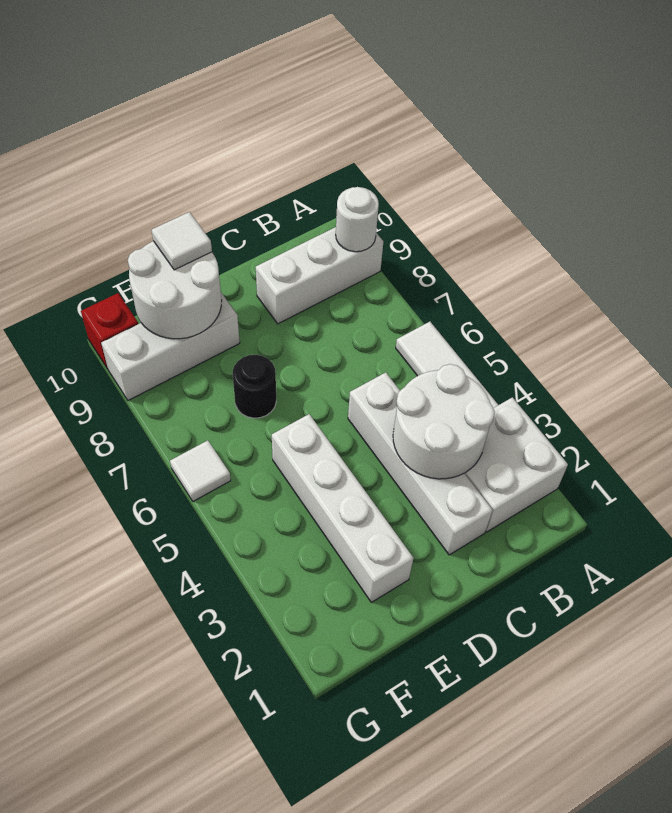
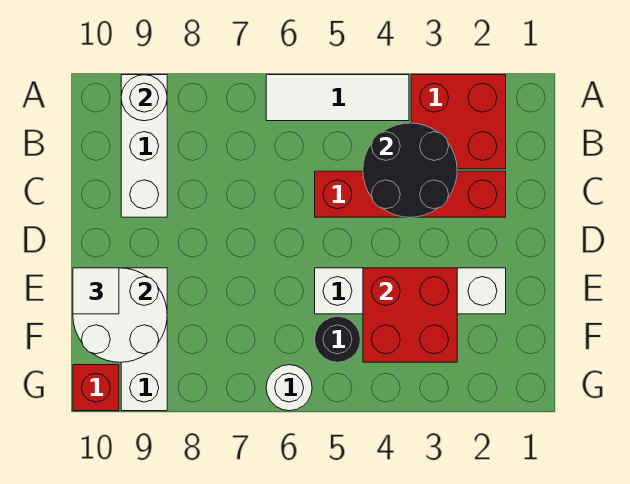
white 2x2 brick [464,397,568,532] -> red 2x2 brick [411,75,506,169]
white 2x2 round brick [393,364,495,479] -> black 2x2 round brick [363,123,457,217]
white 1x4 brick [348,372,493,555] -> red 1x4 brick [315,171,506,217]
none -> red 2x2 brick [363,268,457,362]
black 1x1 round brick [232,355,276,418] -> black 1x1 round brick moved to [315,316,361,362]
white 1x1 tile [170,440,231,501] -> white 1x1 round brick [266,365,312,411]

